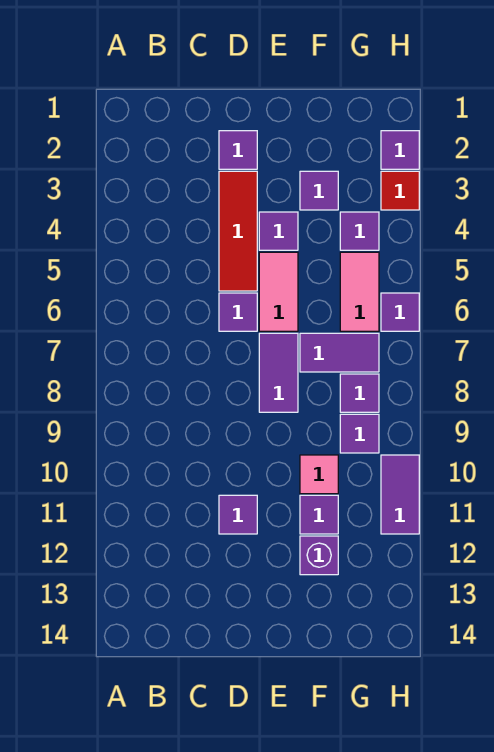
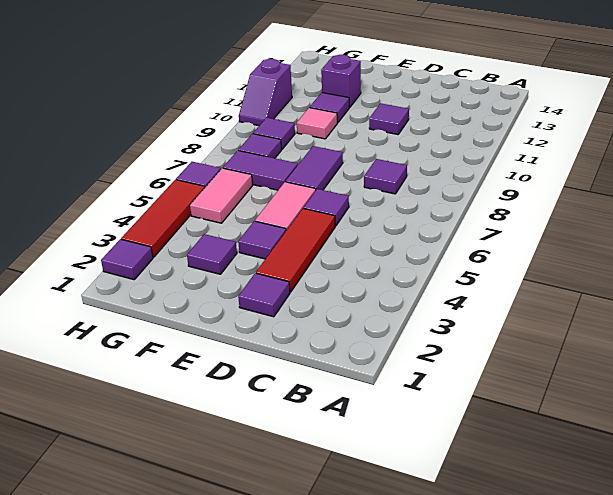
purple 1x1 tile [340,212,379,250] -> purple 1x1 tile moved to [364,159,407,194]
red 1x1 tile [381,171,419,210] -> red 1x3 tile [121,180,205,257]
purple 1x2 tile [381,455,419,534] -> purple 1x2 slope [239,59,292,126]

